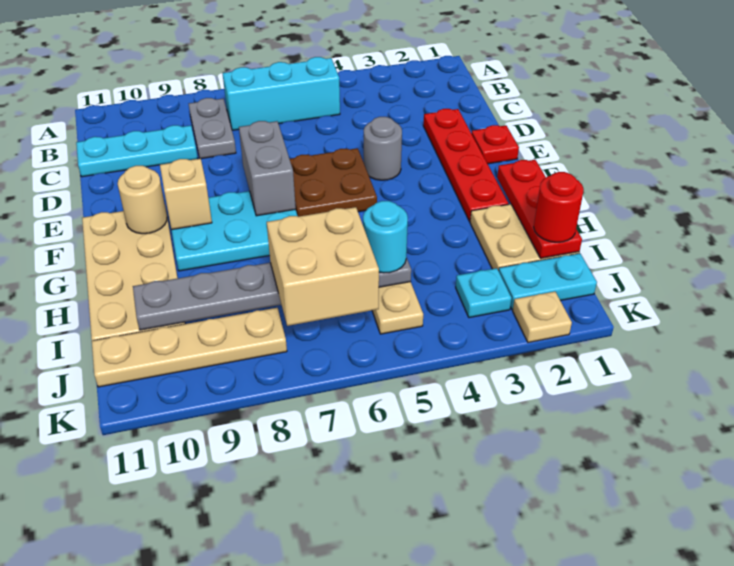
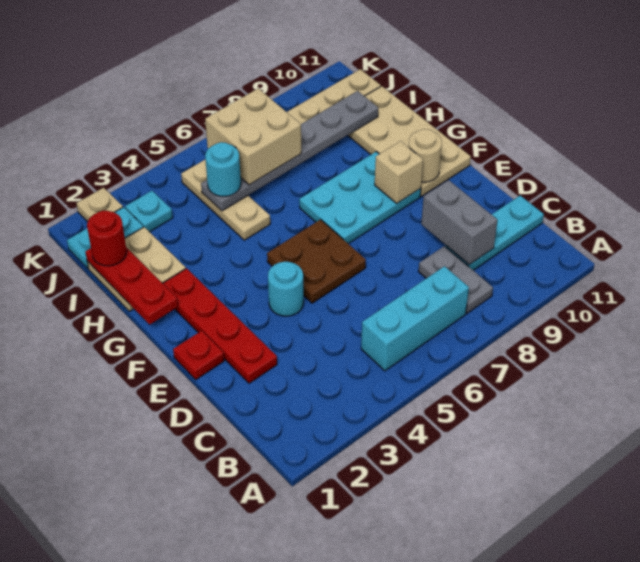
grey 1x1 round brick [364,117,402,180] -> cyan 1x1 round brick [268,262,304,316]
grey 1x2 brick [239,121,296,216] -> grey 1x2 brick moved to [421,180,498,265]

